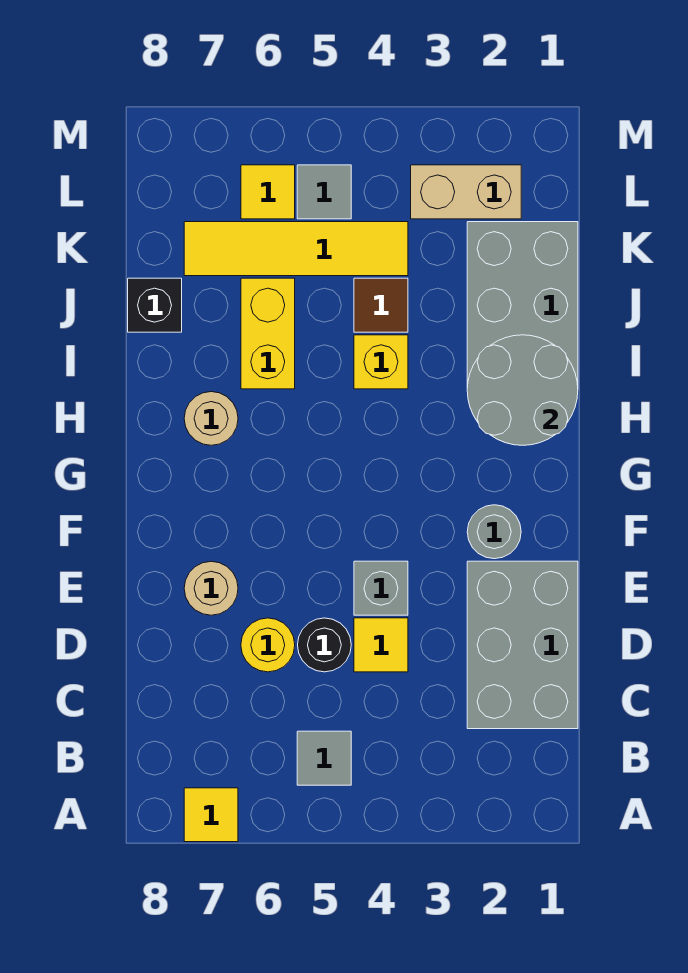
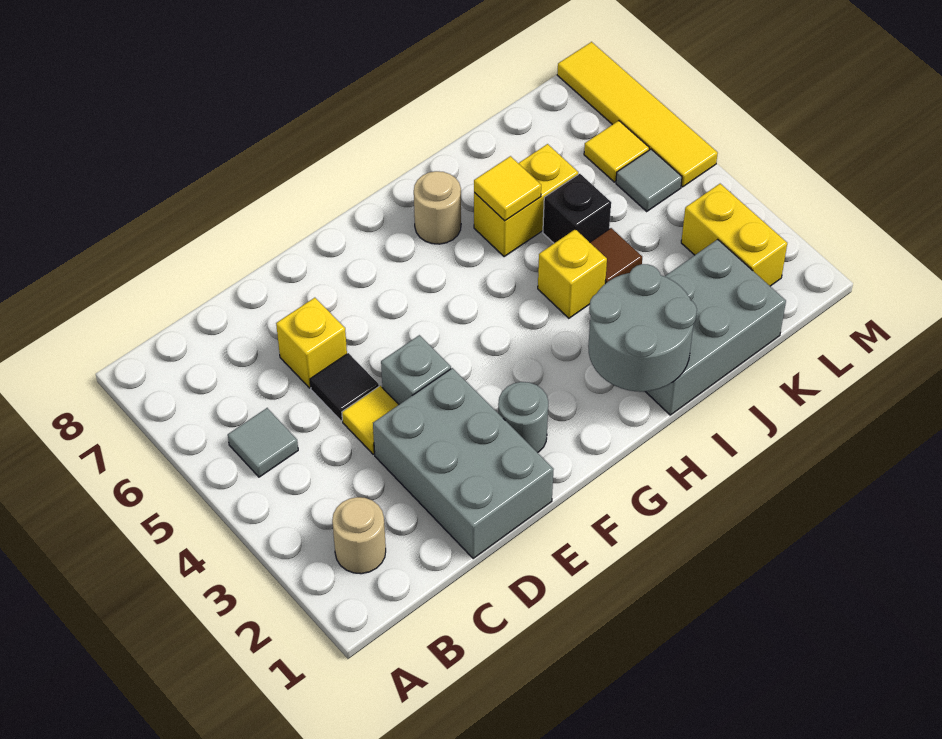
yellow 1x1 tile [184,788,238,842] -> yellow 1x1 tile moved to [474,156,541,221]
grey 2x3 brick [467,561,578,729] -> grey 2x3 brick turned to [373,368,554,559]
black 1x1 round brick [298,618,351,672] -> black 1x1 tile [310,353,379,421]
yellow 1x1 round brick [241,618,295,672] -> yellow 1x1 brick [276,298,347,388]
tan 1x1 round brick [184,561,238,615] -> tan 1x1 round brick moved to [332,497,386,574]
black 1x1 brick [128,278,182,332] -> black 1x1 brick moved to [543,174,611,243]
yellow 1x4 tile [184,222,408,276] -> yellow 1x4 tile moved to [557,42,718,187]
tan 1x2 brick [411,165,521,219] -> yellow 1x2 brick [681,184,787,286]

